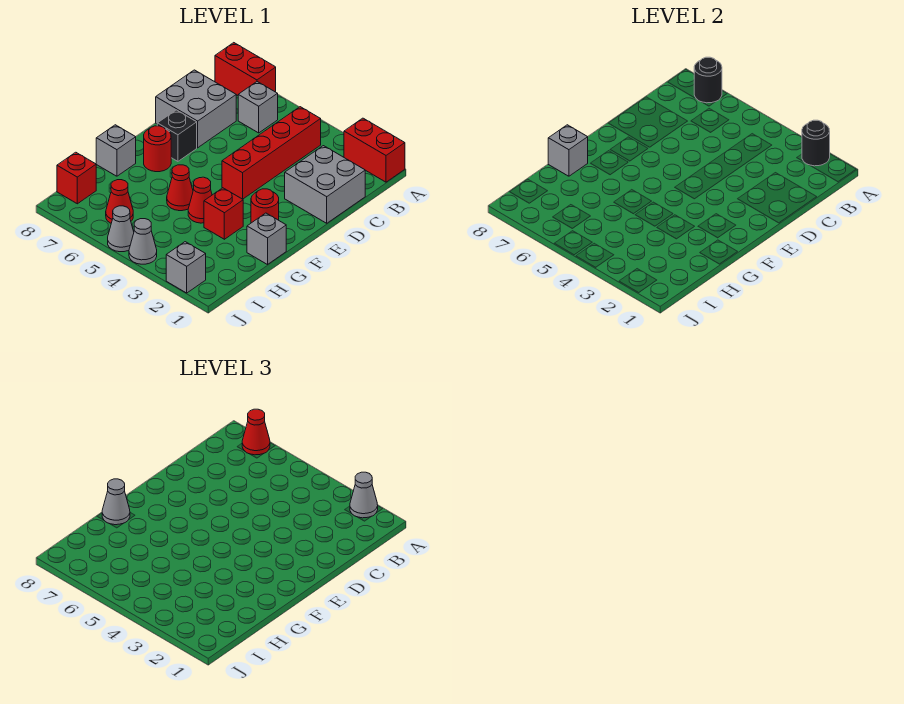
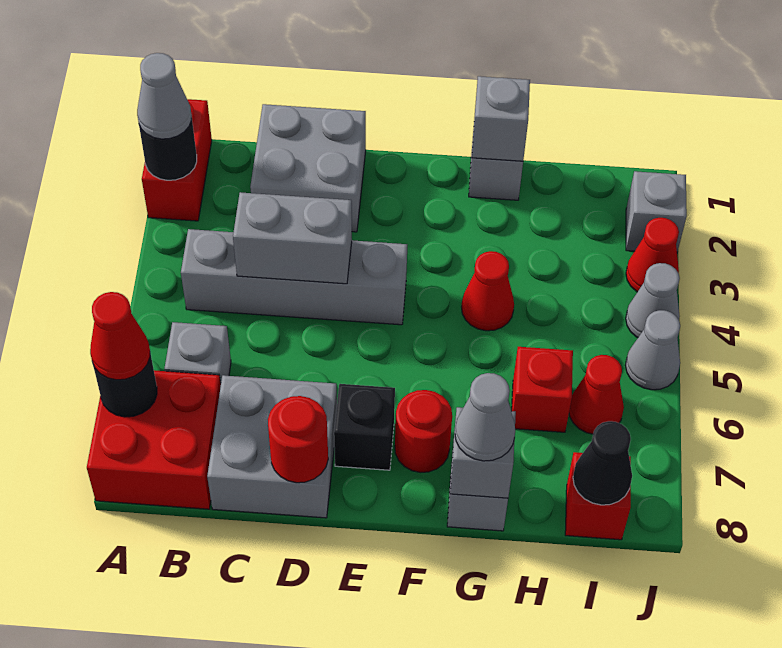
red 1x2 brick [215,43,276,95] -> red 2x2 brick [87,370,221,509]
red 1x4 brick [222,107,321,199] -> grey 1x4 brick [181,229,407,325]
none -> grey 1x2 brick [233,192,352,284]
red 1x1 round brick [251,189,279,223] -> red 1x1 round brick moved to [268,396,328,483]
none -> grey 1x1 brick [472,76,530,161]
red 1x1 brick [204,188,243,239] -> red 1x1 brick moved to [512,347,573,432]
red 1x1 cone [167,165,193,211] -> red 1x1 cone moved to [626,218,679,292]
none -> black 1x1 cone [573,421,632,505]

